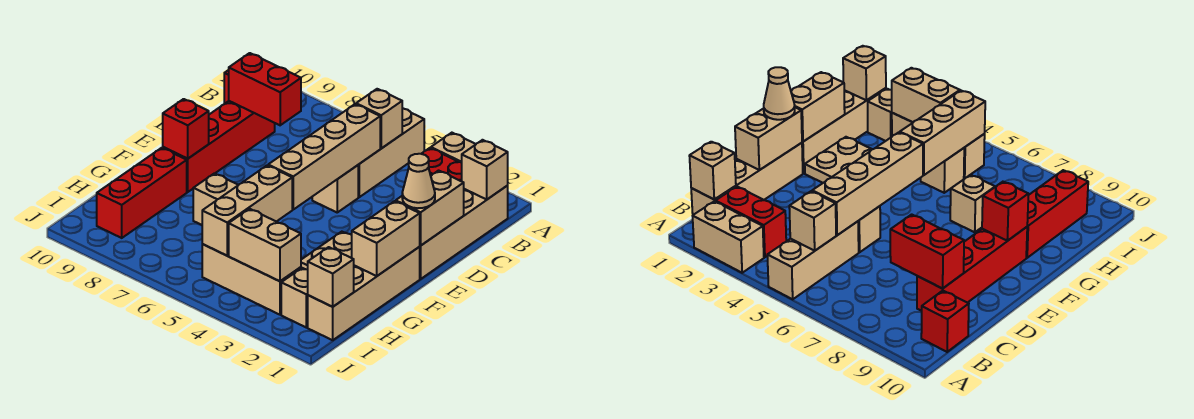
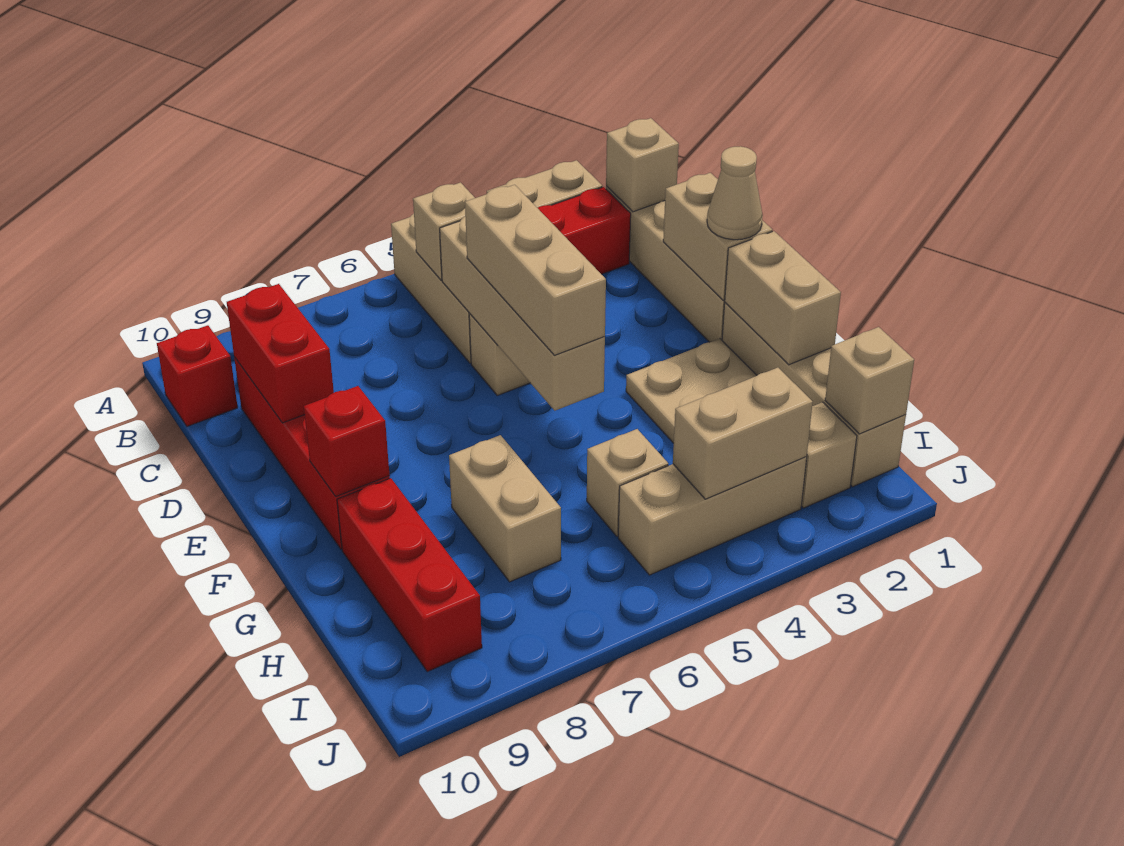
red 1x2 brick [229,53,301,125] -> red 1x2 brick turned to [227,284,334,423]
tan 1x3 brick [202,165,292,256] -> tan 1x3 brick moved to [465,185,606,355]
tan 1x1 brick [193,173,238,225] -> tan 1x2 brick [449,435,561,582]

